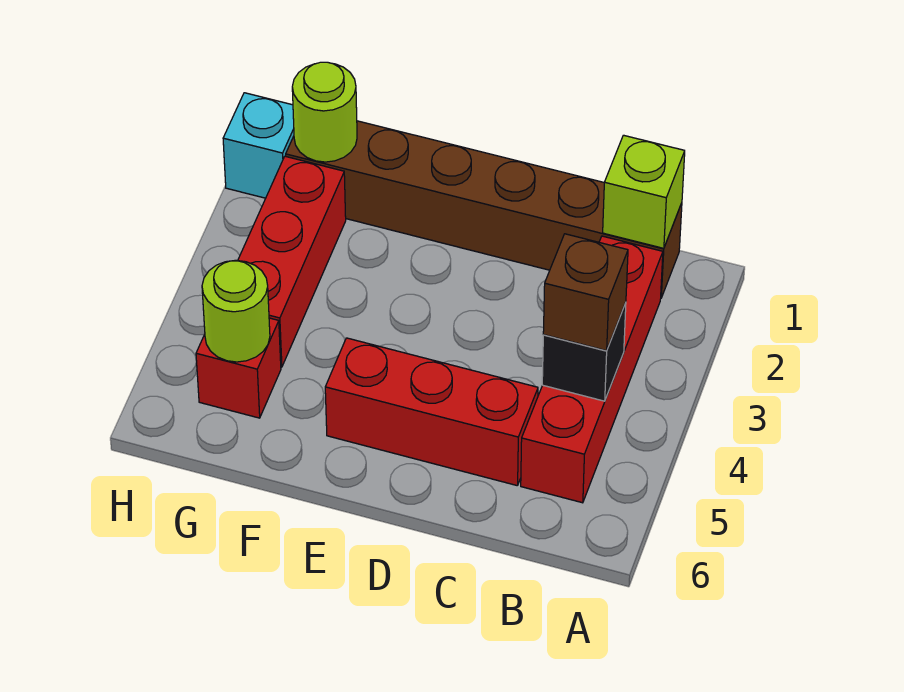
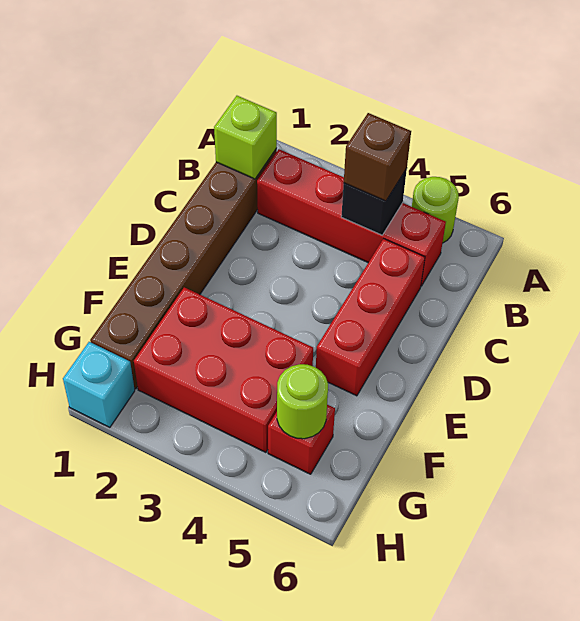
lime 1x1 round brick [292,62,357,162] -> lime 1x1 round brick moved to [412,177,459,243]
red 1x3 brick [238,156,346,367] -> red 2x3 brick [134,287,313,452]

